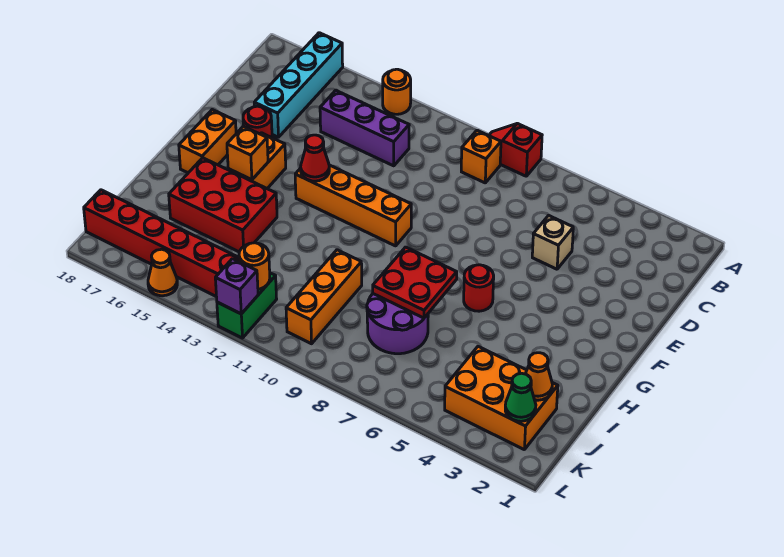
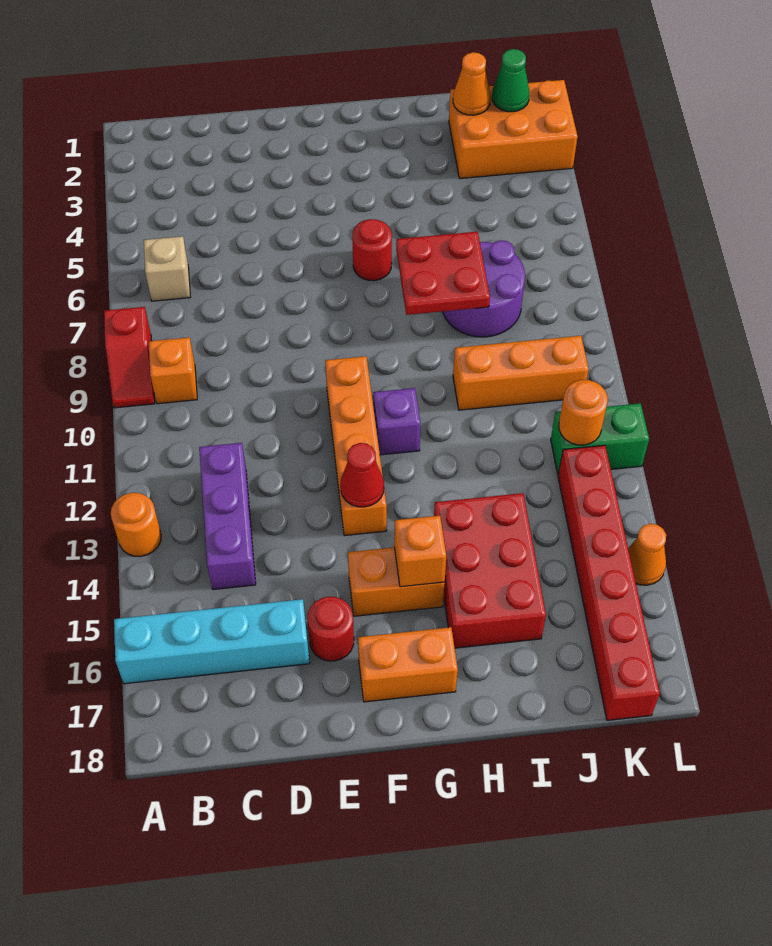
tan 1x1 brick [532,215,573,269] -> tan 1x1 brick moved to [144,236,190,301]
orange 2x3 brick [445,347,558,449] -> orange 2x3 brick turned to [449,80,578,179]
purple 1x1 brick [215,259,258,314] -> purple 1x1 brick moved to [373,388,421,455]

